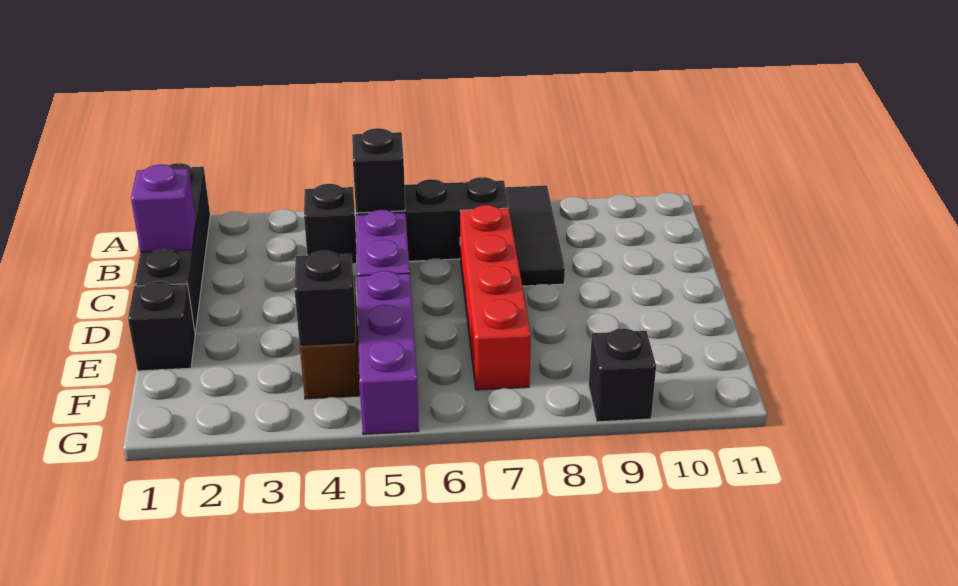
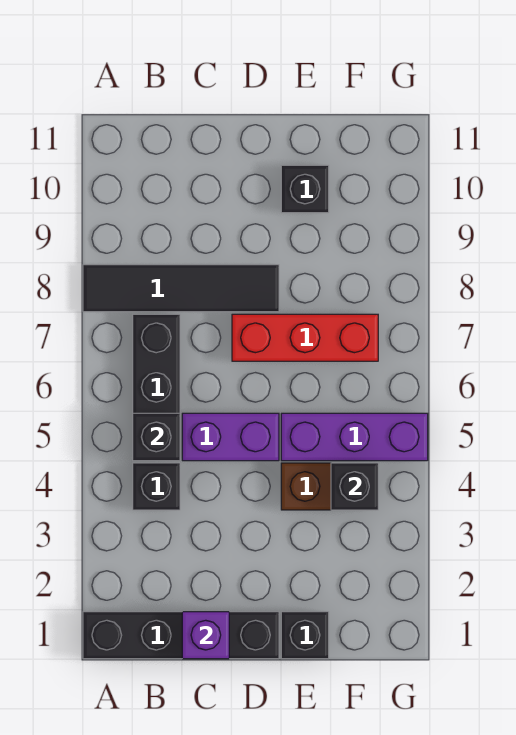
black 1x3 tile [505,185,565,286] -> black 1x4 tile [83,265,279,312]
red 1x4 brick [460,205,531,390] -> red 1x3 brick [232,314,378,361]
black 1x1 brick [589,329,656,422] -> black 1x1 brick moved to [281,165,329,213]

